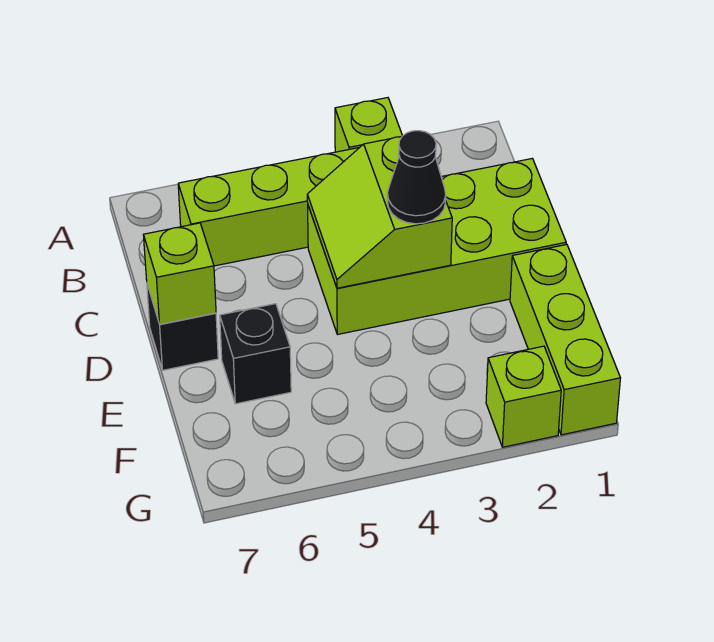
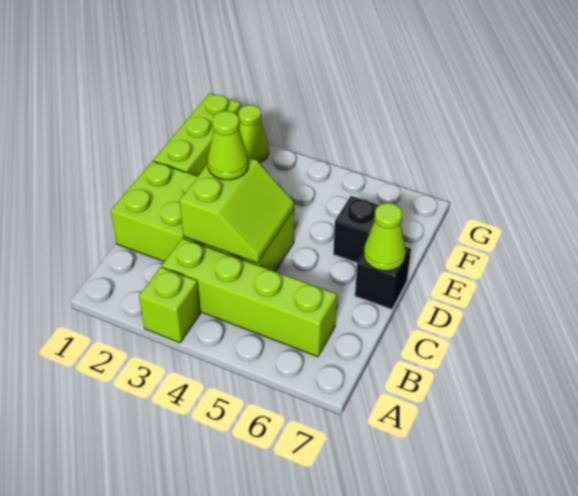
black 1x1 cone [387,131,446,224] -> lime 1x1 cone [208,111,249,180]
lime 1x1 brick [143,223,216,324] -> lime 1x1 cone [364,203,406,271]
lime 1x1 brick [486,346,561,447] -> lime 1x1 cone [239,105,269,163]

